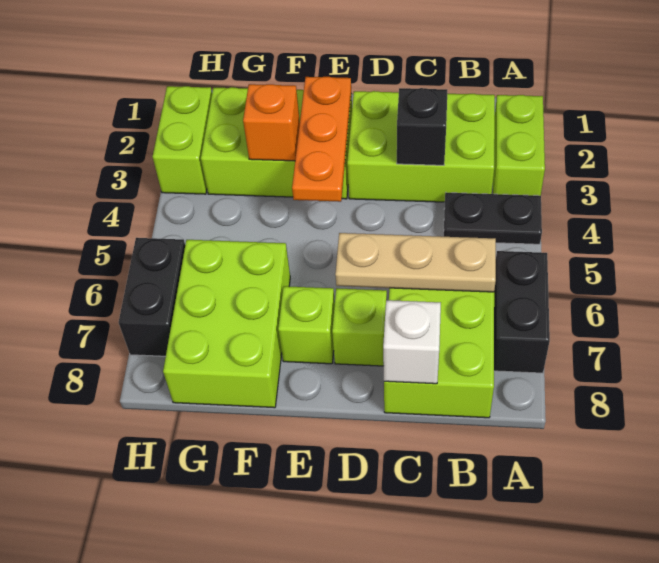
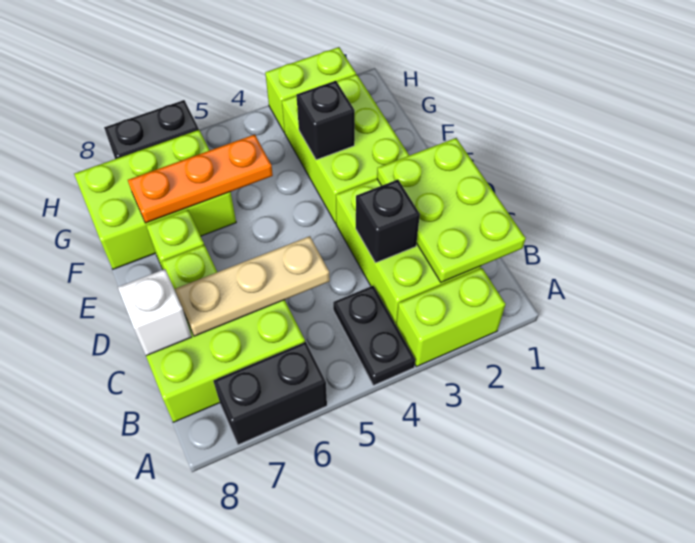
none -> lime 2x3 plate [377,138,526,282]
tan 1x3 plate [335,233,496,292] -> tan 1x3 plate turned to [175,236,330,336]
orange 1x3 plate [292,77,351,202] -> orange 1x3 plate moved to [128,135,273,223]
orange 1x1 brick [243,84,300,161] -> black 1x1 brick [296,81,355,160]

